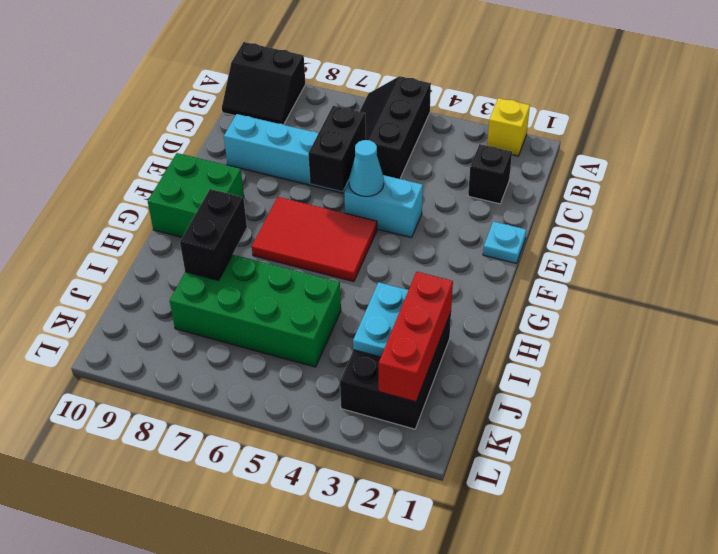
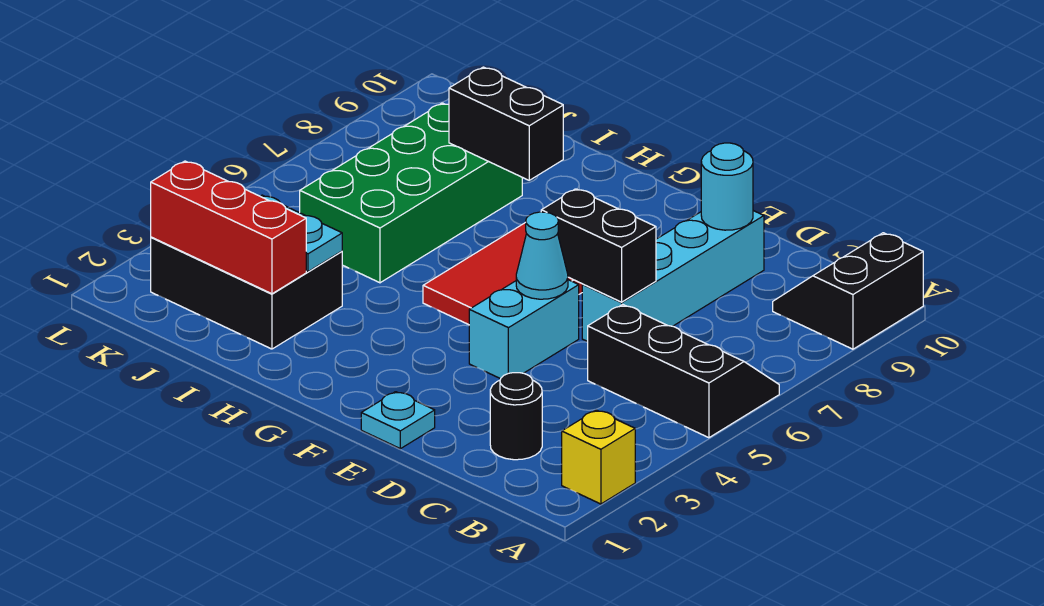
black 1x1 brick [468,144,512,204] -> black 1x1 round brick [490,373,542,460]
none -> cyan 1x1 round brick [701,143,753,230]
green 2x2 brick [148,153,244,237] -> none

